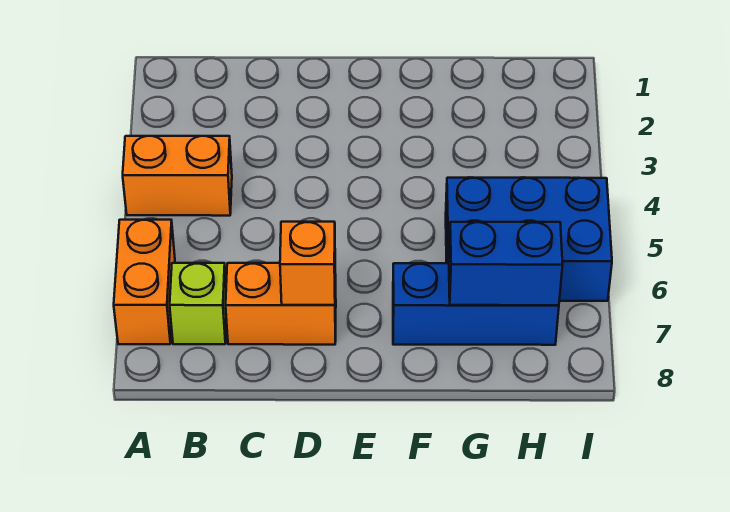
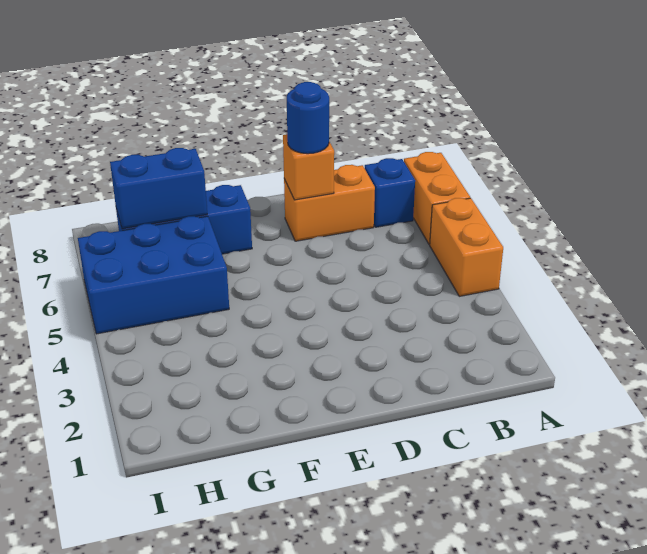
orange 1x2 brick [123,136,232,216] -> orange 1x2 brick turned to [430,198,503,296]
lime 1x1 brick [170,263,226,344] -> blue 1x1 brick [365,158,415,227]
none -> blue 1x1 round brick [287,82,329,154]

